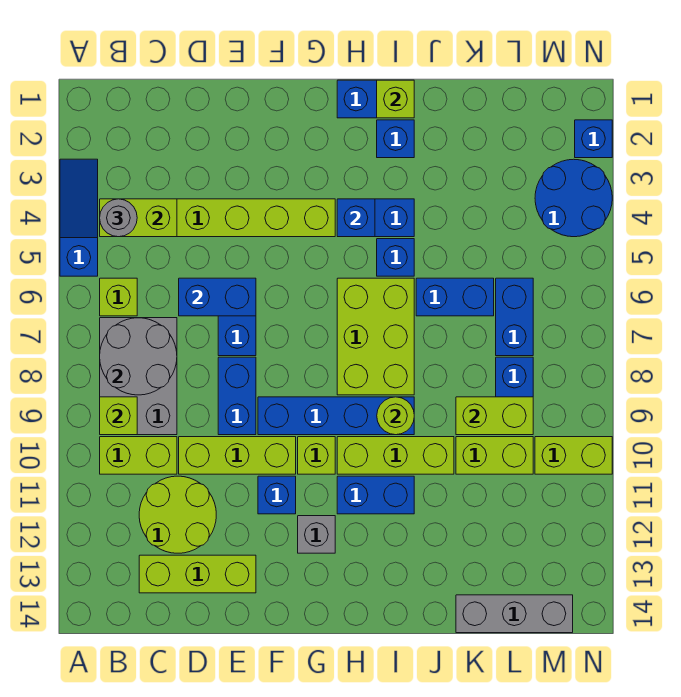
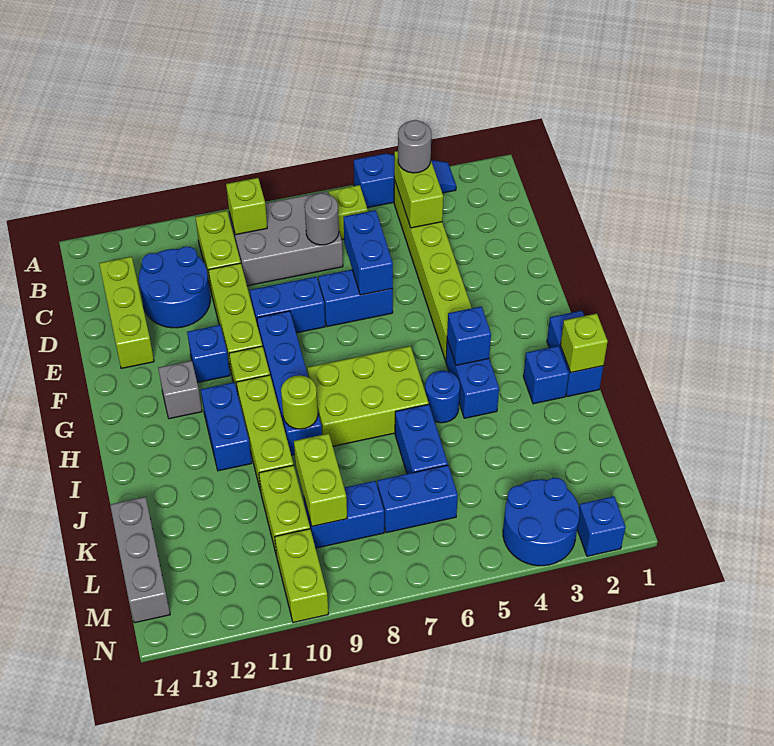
grey 2x2 round brick [100,318,177,395] -> grey 1x1 round brick [305,193,339,245]
lime 2x2 round brick [139,476,216,553] -> blue 2x2 round brick [139,247,210,328]
blue 1x1 brick [377,239,414,276] -> blue 1x1 round brick [425,371,460,423]

